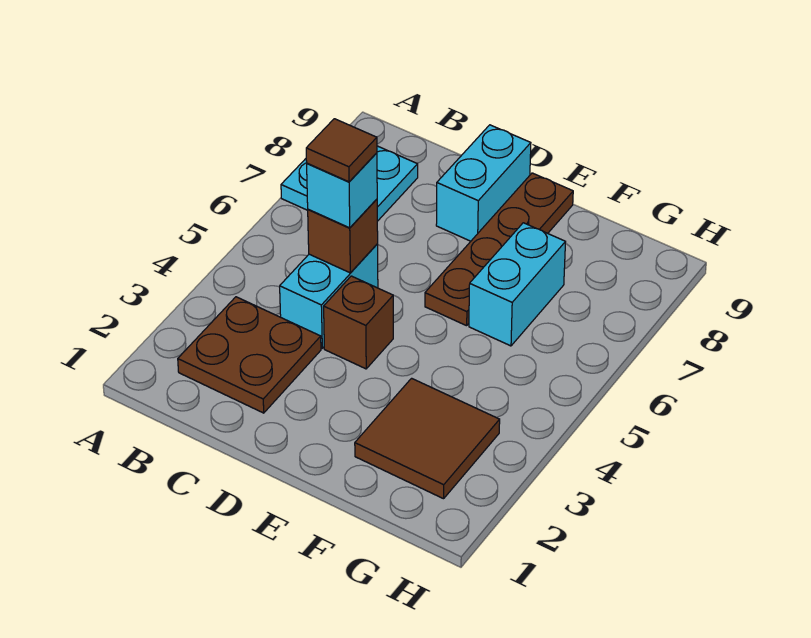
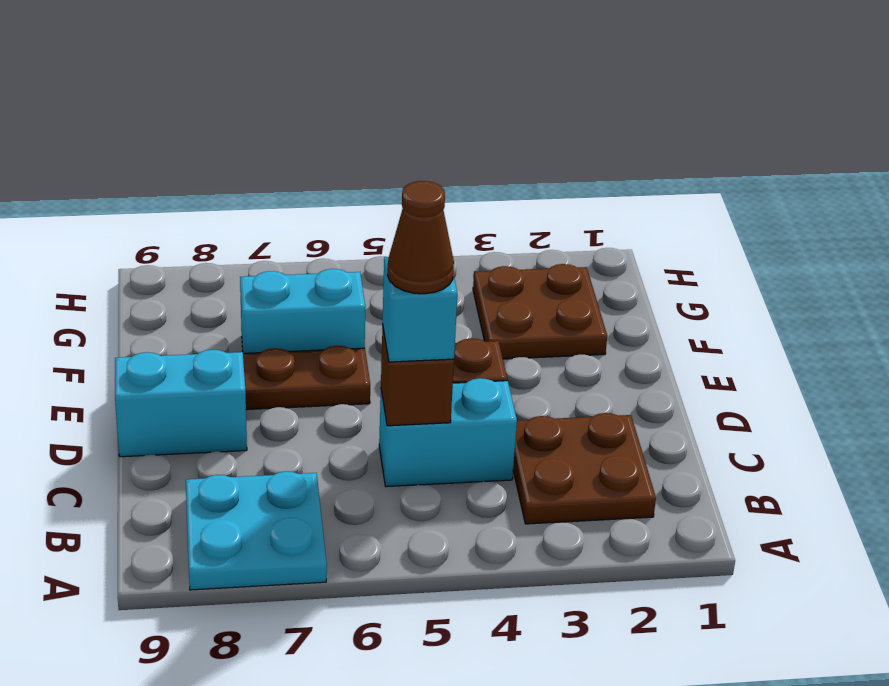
brown 1x1 tile [306,119,377,182] -> brown 1x1 cone [387,181,454,294]
brown 2x2 tile [355,378,500,499] -> brown 2x2 plate [473,264,607,359]

